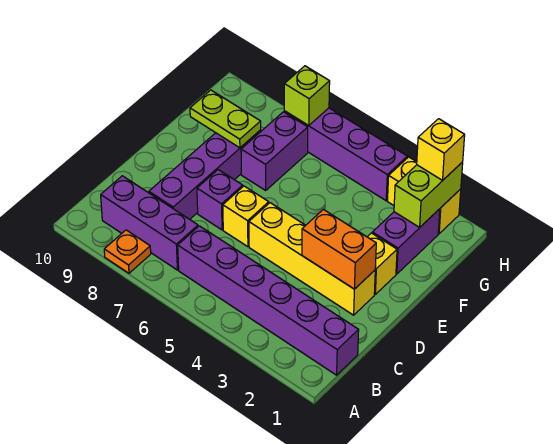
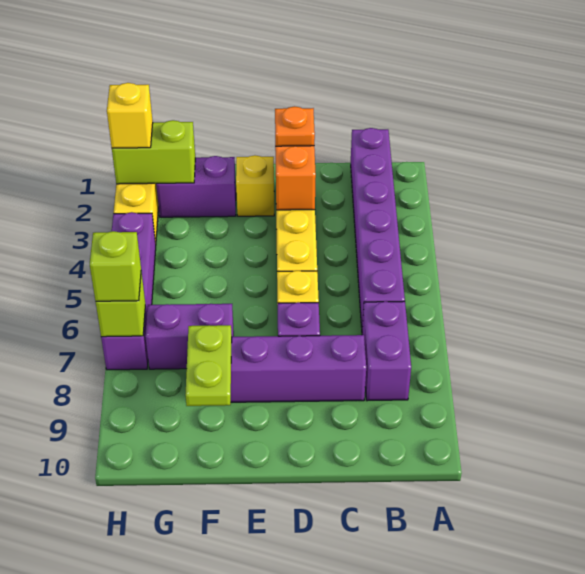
orange 1x1 plate [104,230,151,273] -> orange 1x1 plate moved to [275,106,315,146]
purple 1x3 brick [101,176,198,270] -> purple 1x2 brick [362,301,411,401]
none -> lime 1x1 brick [90,231,141,301]

